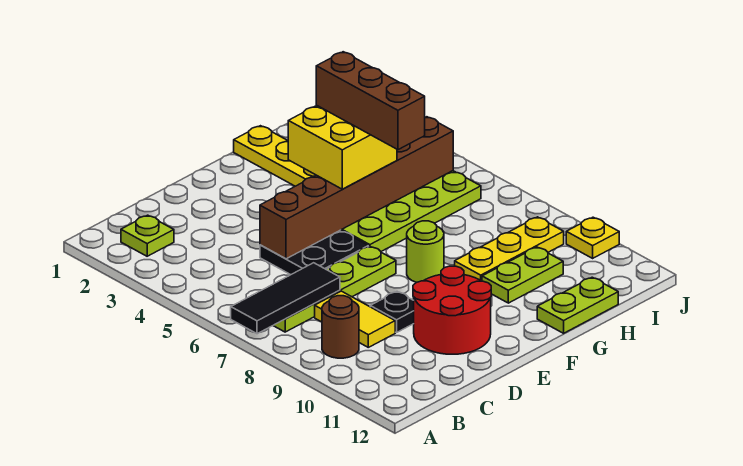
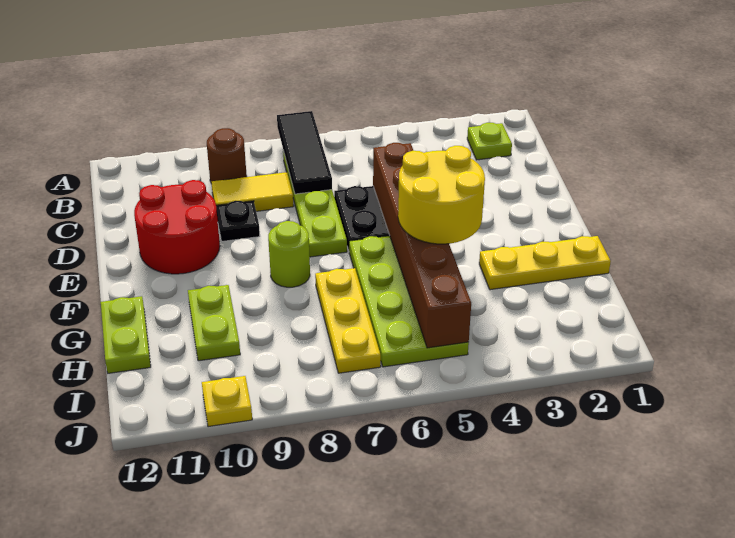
yellow 2x2 brick [288,105,397,189] -> yellow 2x2 round brick [398,146,485,244]
brown 1x3 brick [316,52,425,150] -> none
yellow 1x3 plate [455,217,564,281] -> yellow 1x3 plate moved to [315,268,381,373]

